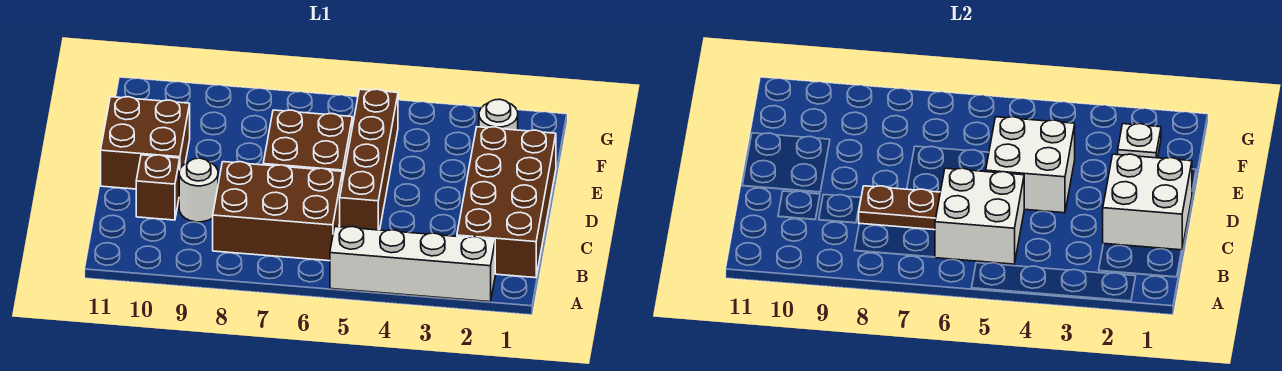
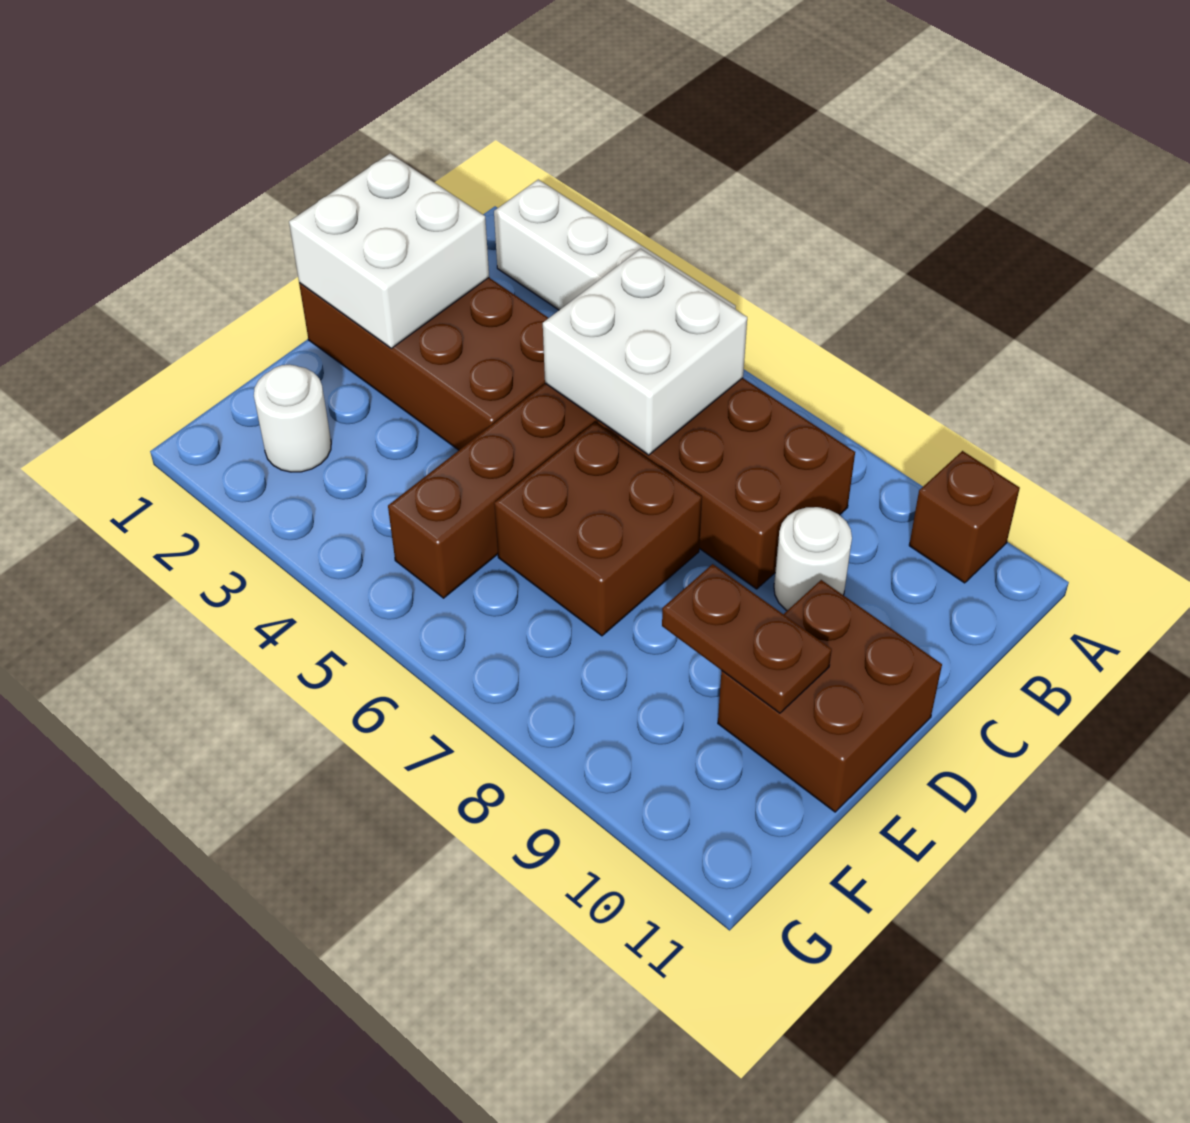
brown 2x4 brick [457,127,556,278] -> brown 2x4 brick turned to [299,278,548,450]
brown 1x2 plate [859,186,940,230] -> brown 1x2 plate moved to [662,564,832,713]
brown 1x1 brick [136,155,180,220] -> brown 1x1 brick moved to [909,451,1020,583]
white 2x2 brick [986,117,1075,213] -> none
white 1x1 plate [1118,124,1161,158] -> none

